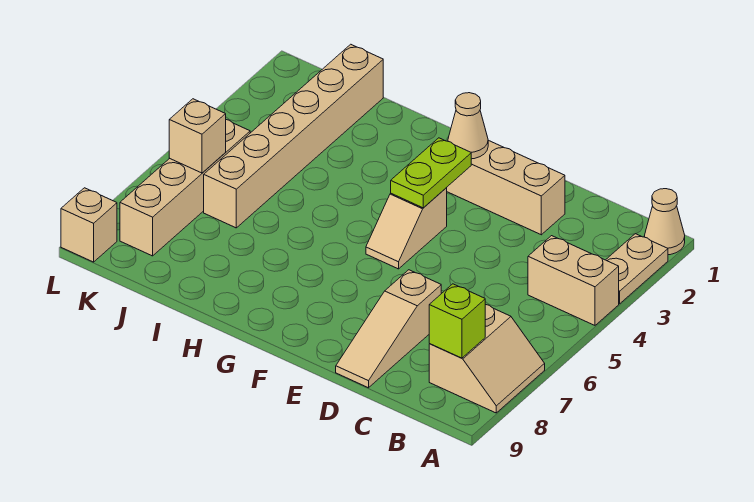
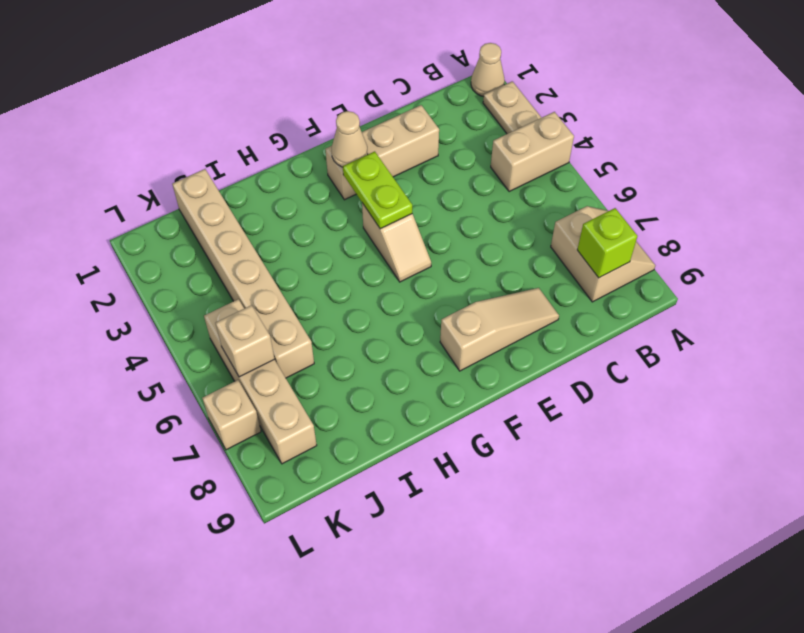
tan 1x3 slope [336,270,441,388] -> tan 1x3 slope turned to [440,288,559,371]
tan 1x1 brick [61,188,117,262] -> tan 1x1 brick moved to [202,380,261,450]

